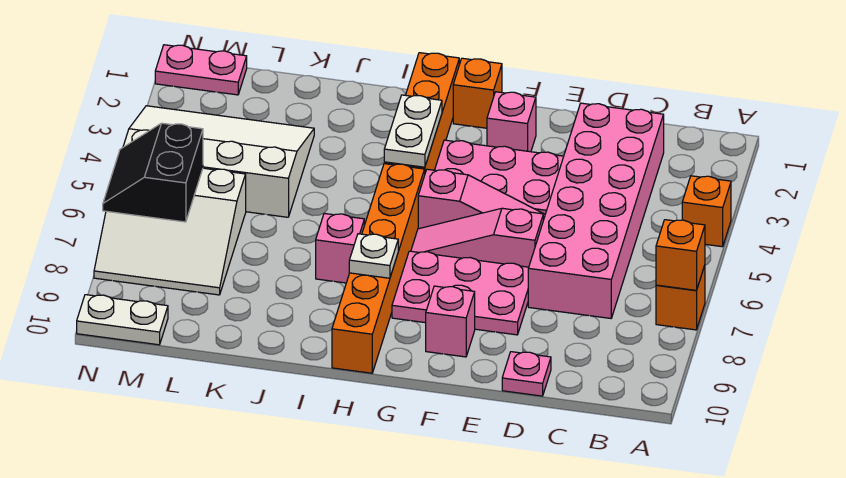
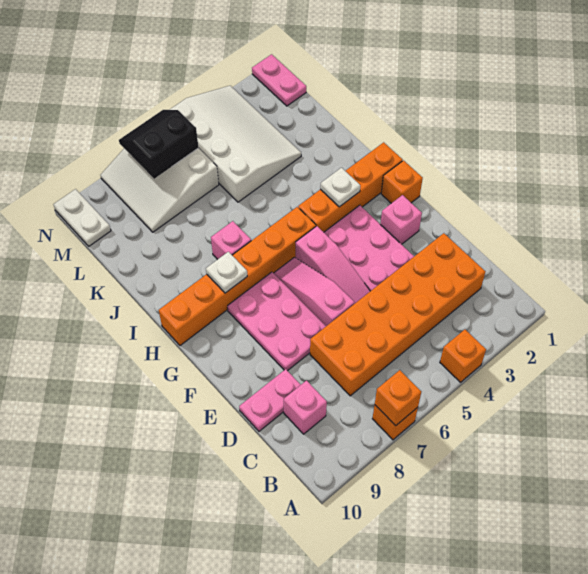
pink 2x6 brick [528,103,664,318] -> orange 2x6 brick [310,233,486,396]
pink 1x1 plate [502,352,551,396] -> pink 1x2 plate [239,369,301,431]
pink 1x1 brick [426,286,475,357] -> pink 1x1 brick moved to [284,381,327,434]
white 1x2 plate [384,95,442,167] -> white 1x1 plate [320,168,360,207]

